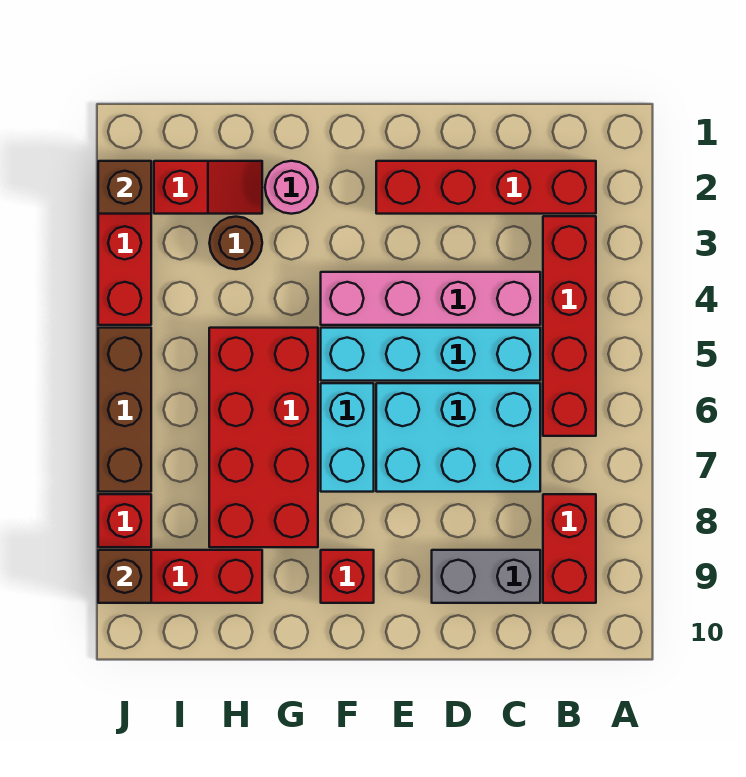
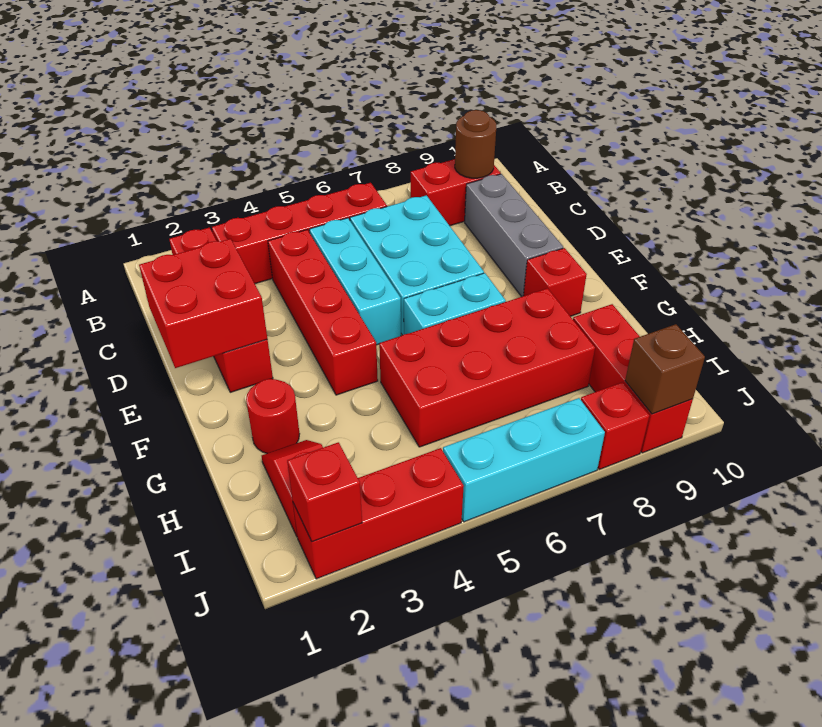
pink 1x4 brick [321,272,540,325] -> red 1x4 brick [268,230,378,395]
cyan 1x4 brick [321,328,540,381] -> cyan 1x3 brick [309,218,401,345]
grey 1x2 brick [432,550,540,603] -> grey 1x3 brick [465,174,563,297]
none -> red 2x2 brick [139,239,267,368]
pink 1x1 round brick [265,161,318,214] -> red 1x1 round brick [246,379,299,453]
brown 1x1 round brick [210,217,262,269] -> brown 1x1 round brick moved to [455,110,496,178]
brown 1x1 brick [98,161,151,214] -> red 1x1 brick [287,442,362,542]
brown 1x3 brick [98,328,151,492] -> cyan 1x3 brick [443,398,605,522]

